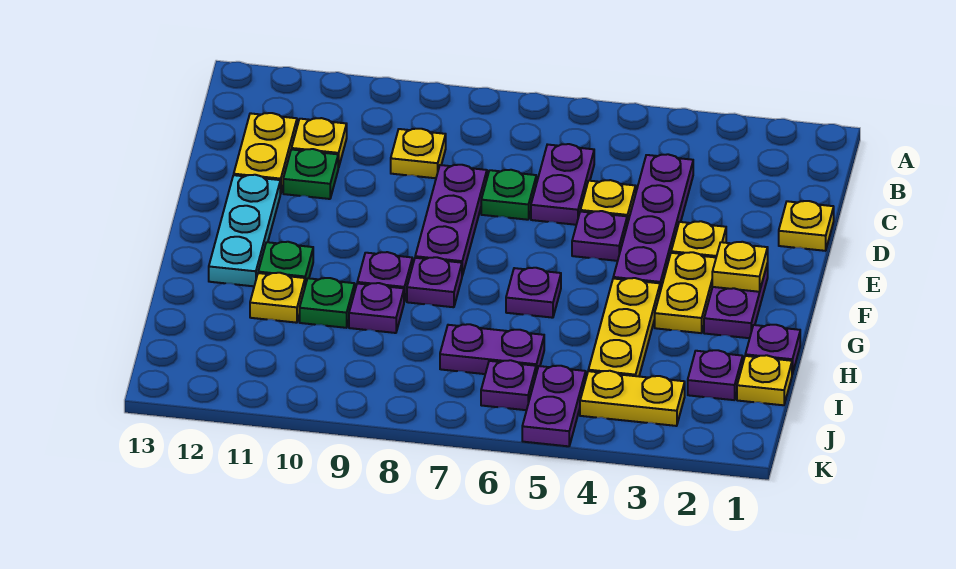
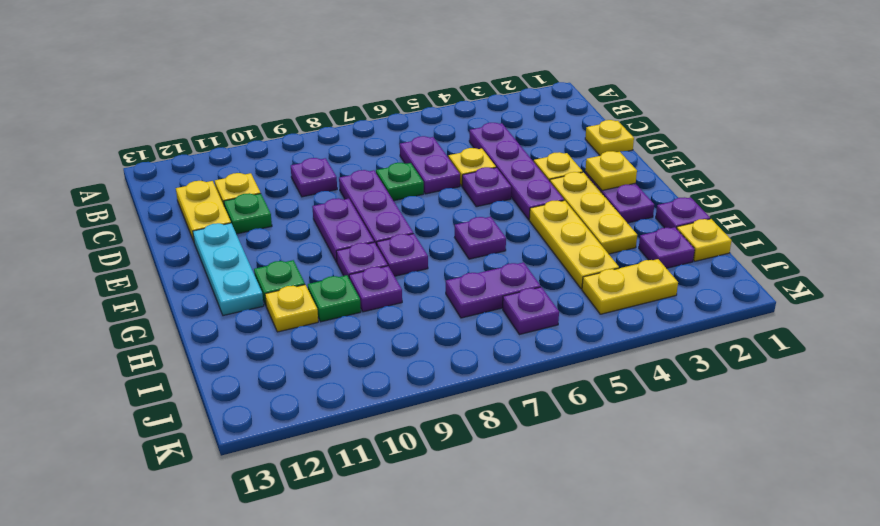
yellow 1x1 plate [391,129,446,178] -> purple 1x1 plate [291,158,337,197]
yellow 1x2 plate [655,252,716,333] -> yellow 1x3 plate [550,172,637,254]
purple 1x2 plate [522,366,586,446] -> purple 1x2 plate moved to [312,198,374,262]

